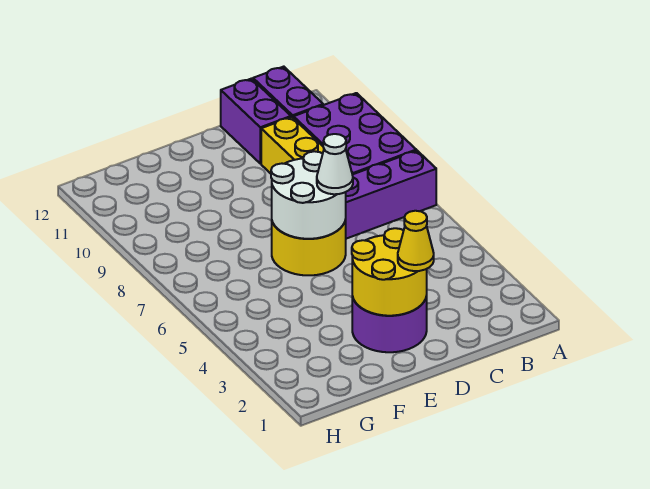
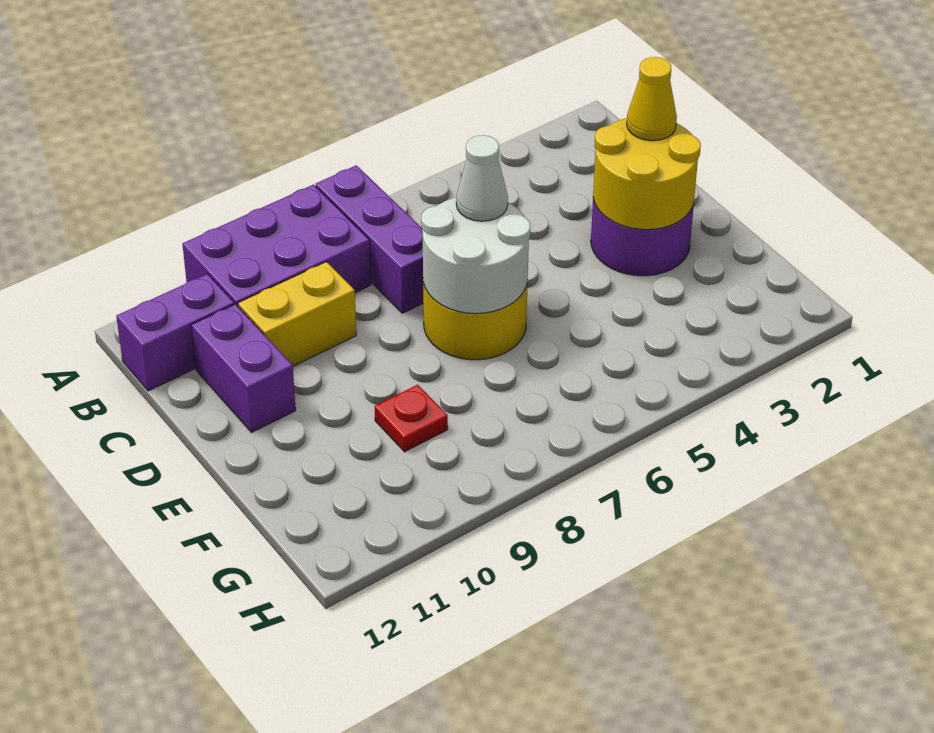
purple 1x2 brick [221,79,291,164] -> purple 1x2 brick turned to [191,304,296,433]
none -> red 1x1 plate [375,385,448,452]

